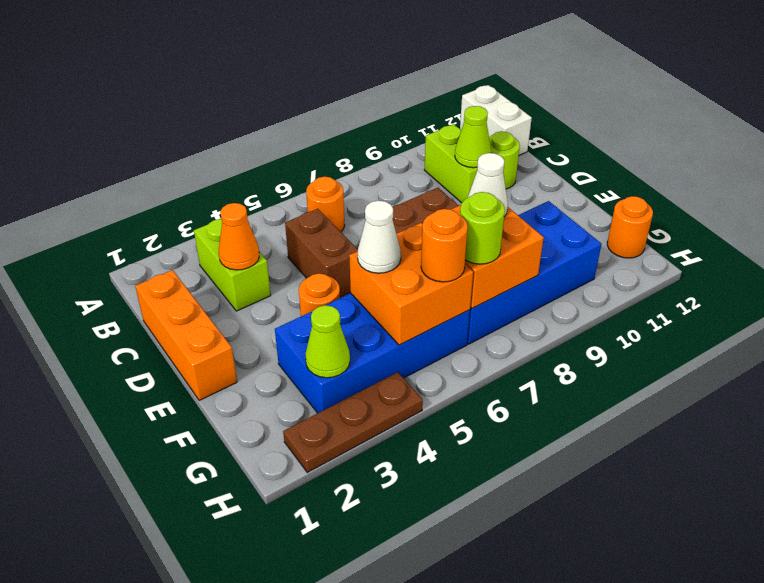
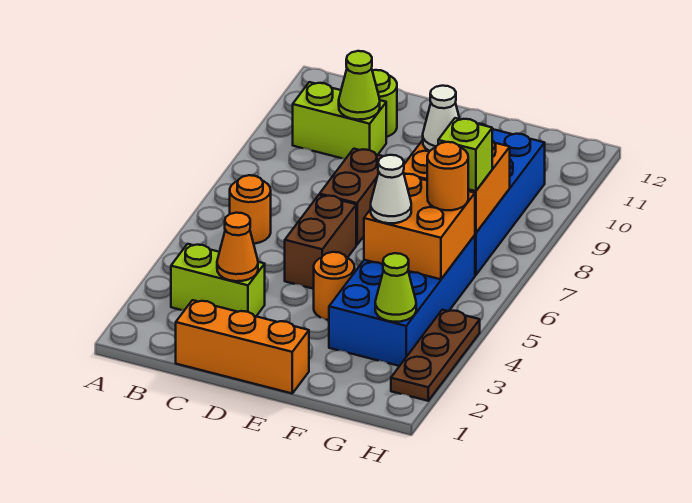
white 1x2 brick [460,85,532,155] -> none
brown 1x2 brick [285,209,358,297] -> brown 1x2 brick turned to [285,195,356,289]
lime 1x1 round brick [460,192,505,264] -> lime 1x1 brick [438,118,492,191]
orange 1x1 round brick [607,196,653,258] -> none

